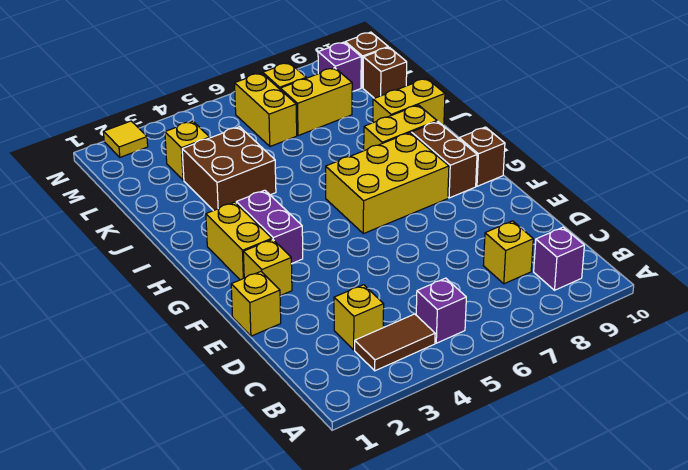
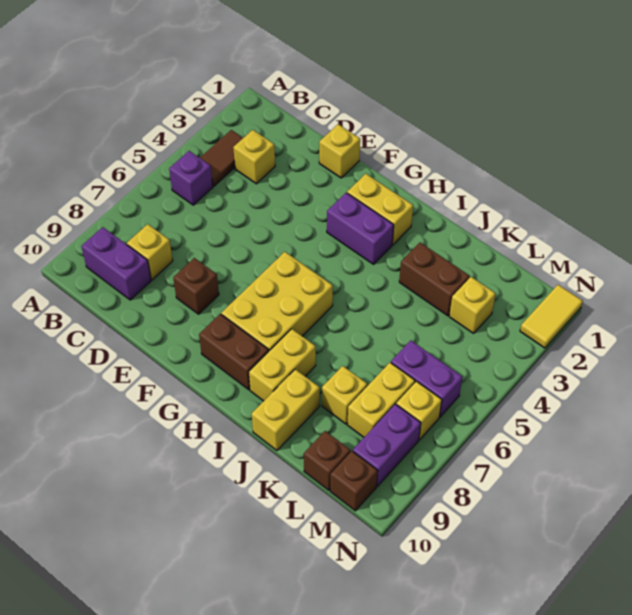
purple 1x1 brick [534,227,584,290] -> purple 1x2 brick [82,227,151,300]
yellow 1x1 brick [243,239,292,296] -> yellow 1x1 brick moved to [322,366,367,424]
brown 1x1 brick [459,127,505,186] -> brown 1x1 brick moved to [173,258,219,314]
brown 2x2 brick [182,127,276,211] -> brown 1x2 brick [399,243,470,316]
yellow 1x2 brick [235,73,297,146] -> purple 1x2 brick [391,340,463,417]
purple 1x1 brick [318,42,361,92] -> purple 1x2 brick [353,404,421,487]
yellow 1x1 tile [103,121,148,157] -> yellow 1x2 tile [520,285,583,348]

